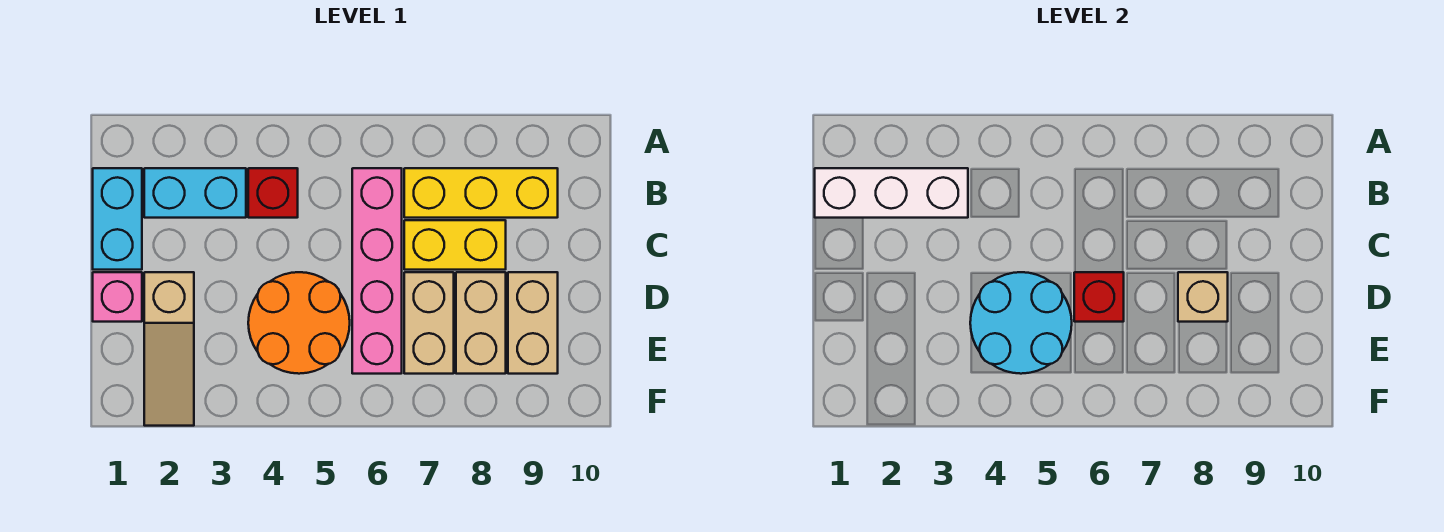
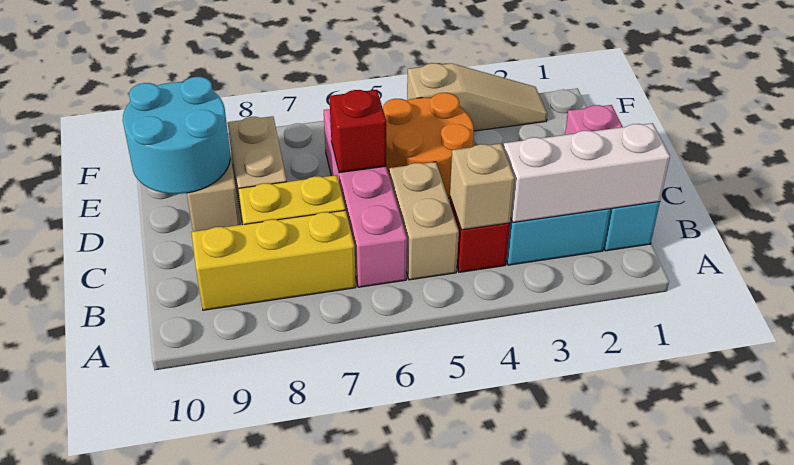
tan 1x3 slope [144,272,194,426] -> tan 1x3 slope turned to [407,63,547,131]
cyan 2x2 round brick [970,272,1072,374] -> cyan 2x2 round brick moved to [123,77,230,194]
tan 1x2 brick [404,272,454,374] -> tan 1x2 brick moved to [389,162,459,280]
tan 1x1 brick [1178,272,1228,322] -> tan 1x1 brick moved to [450,144,515,230]

